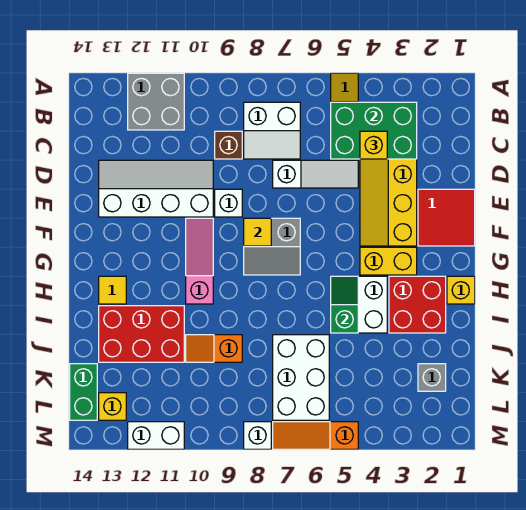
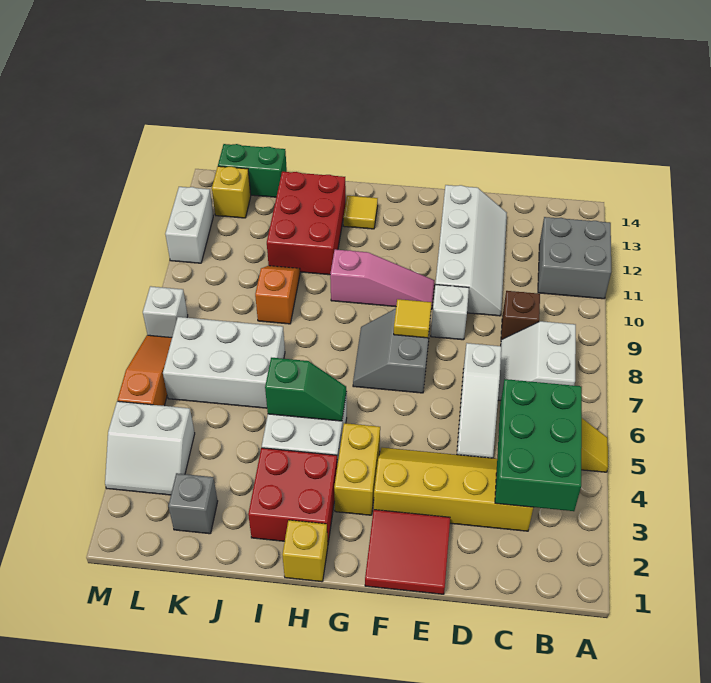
yellow 1x1 brick [360,131,387,159] -> none
none -> white 2x2 slope [105,401,195,495]

